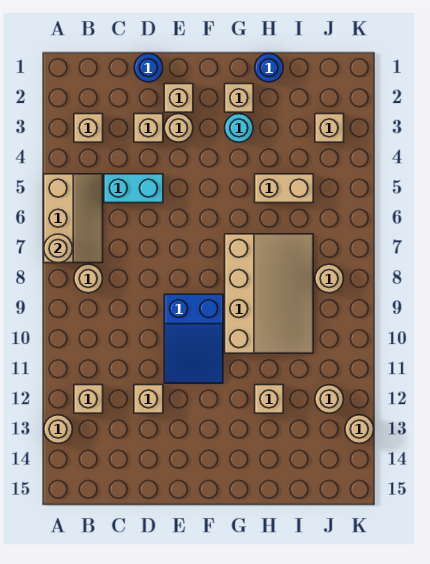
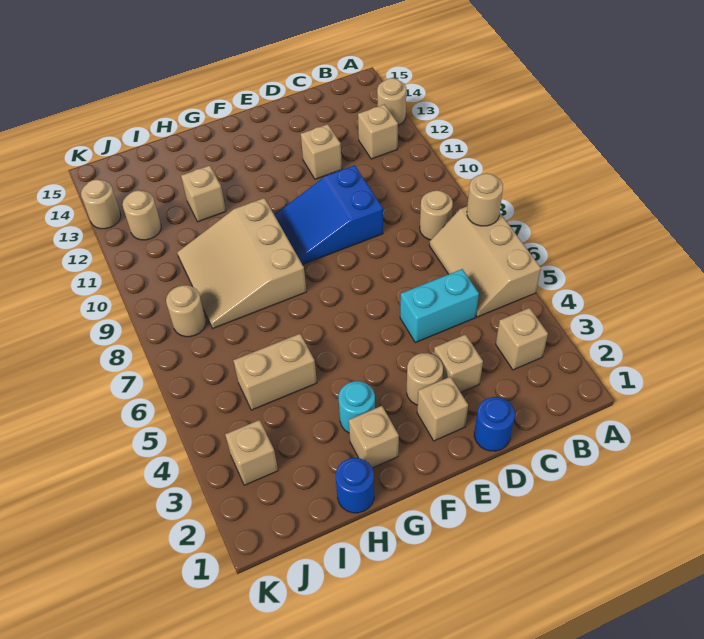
blue 2x3 slope [164,294,223,383] -> blue 2x3 slope turned to [274,165,383,265]
tan 3x4 slope [225,234,313,353] -> tan 3x3 slope [177,198,306,328]

